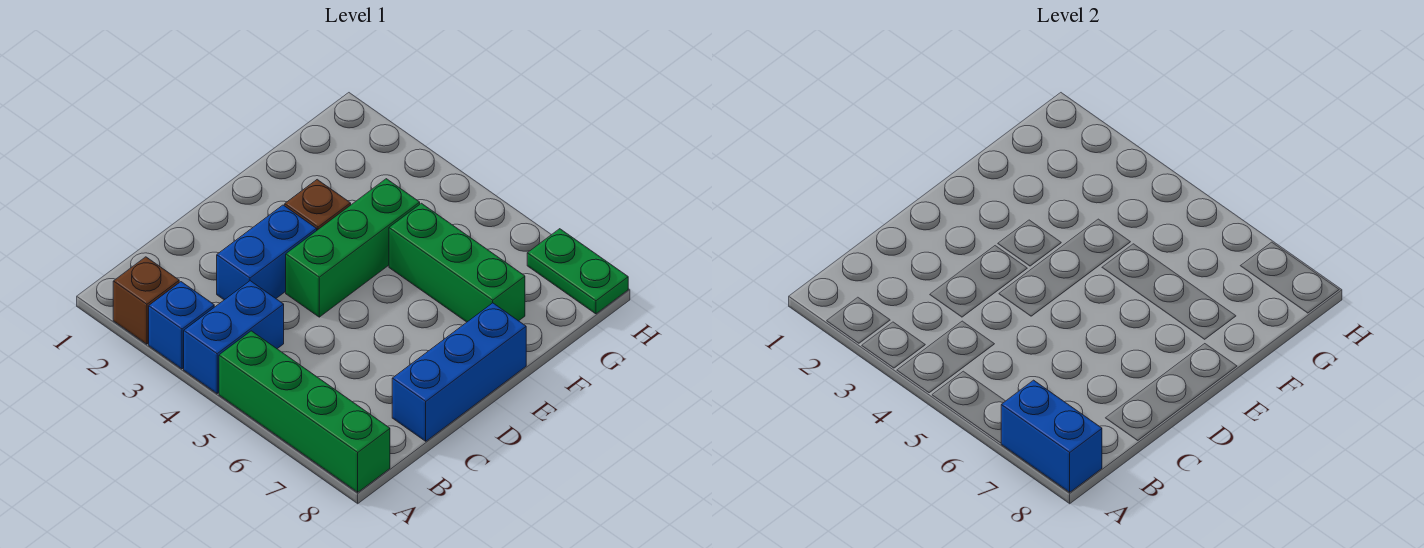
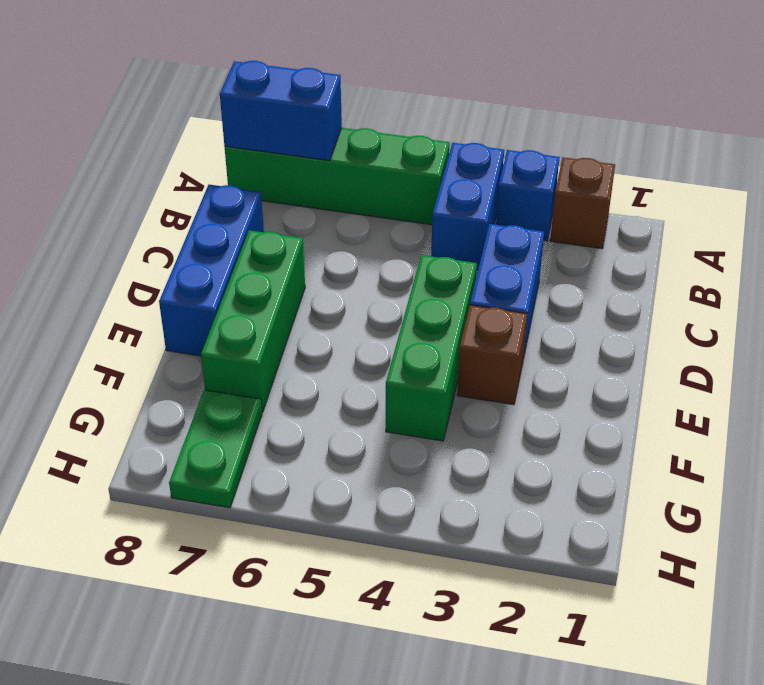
green 1x3 brick [389,203,525,322] -> green 1x3 brick turned to [201,230,305,412]
green 1x2 plate [527,229,628,314] -> green 1x2 plate turned to [169,390,262,508]

